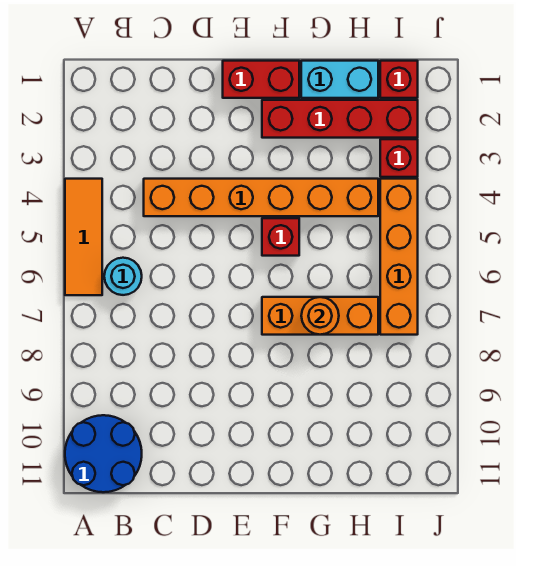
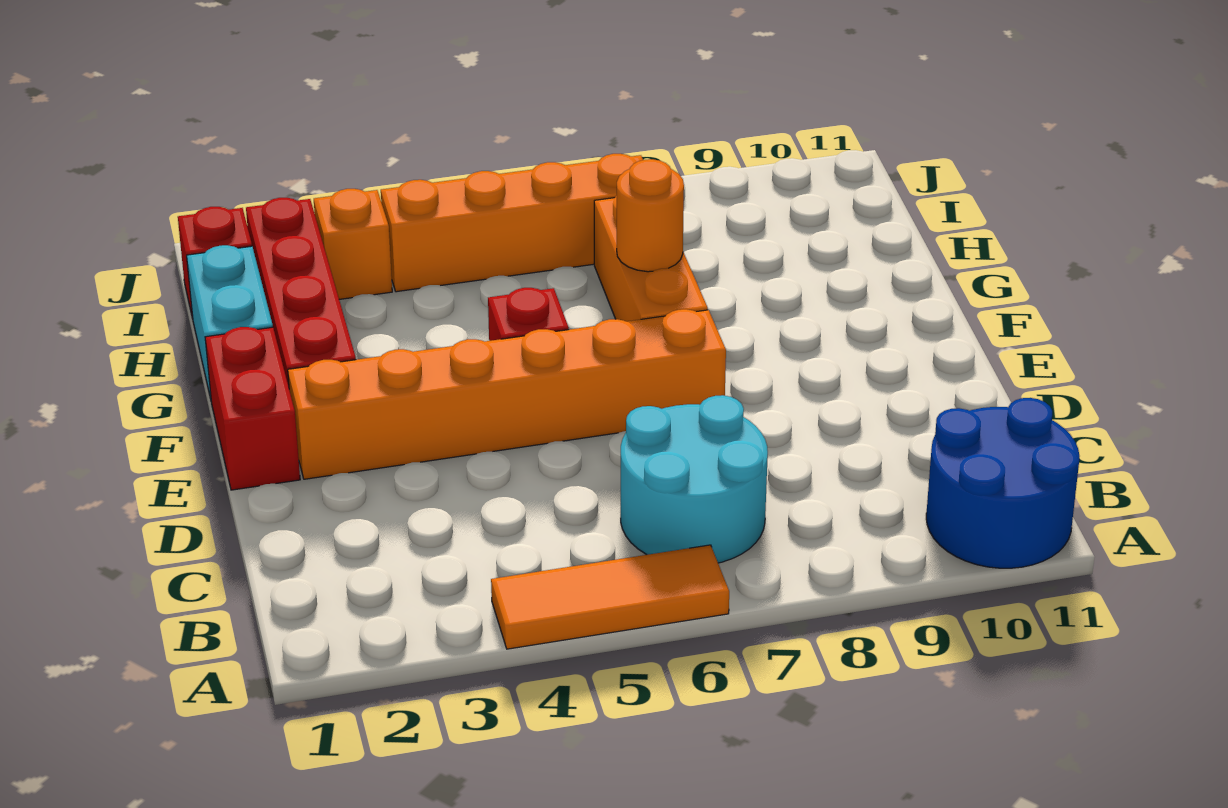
cyan 1x1 round brick [104,258,142,295] -> cyan 2x2 round brick [621,395,768,563]
orange 1x6 brick [144,179,378,216] -> orange 1x6 brick turned to [288,309,726,479]
red 1x1 brick [380,139,418,177] -> orange 1x1 brick [314,189,392,299]

